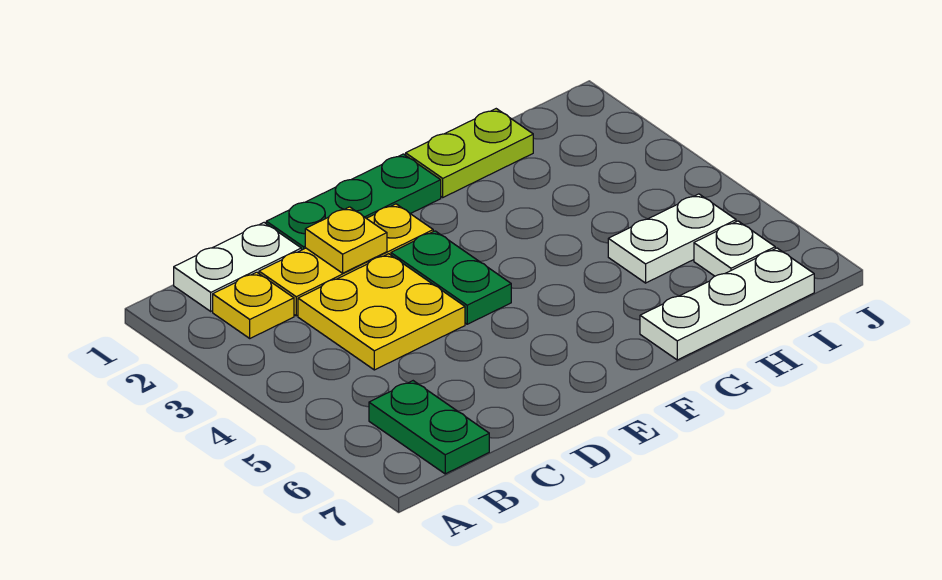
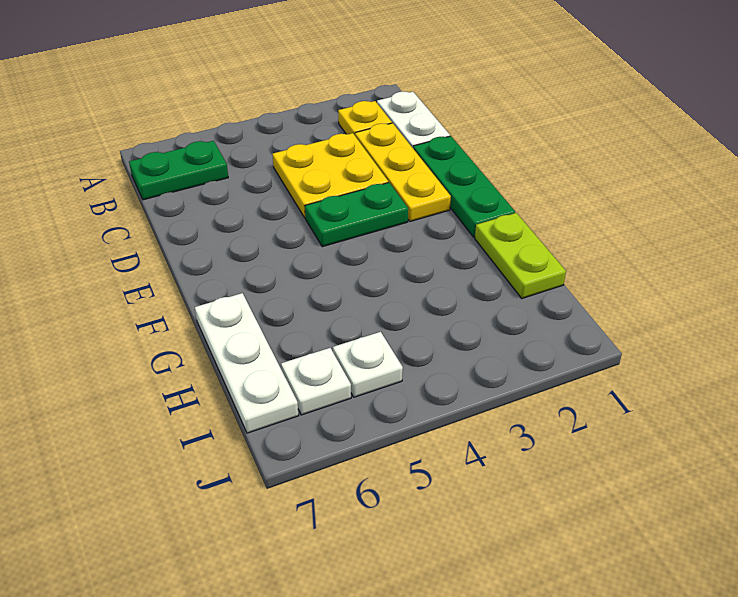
yellow 1x1 plate [305,207,387,273] -> none
white 1x2 plate [608,194,736,283] -> white 1x1 plate [333,332,403,397]

